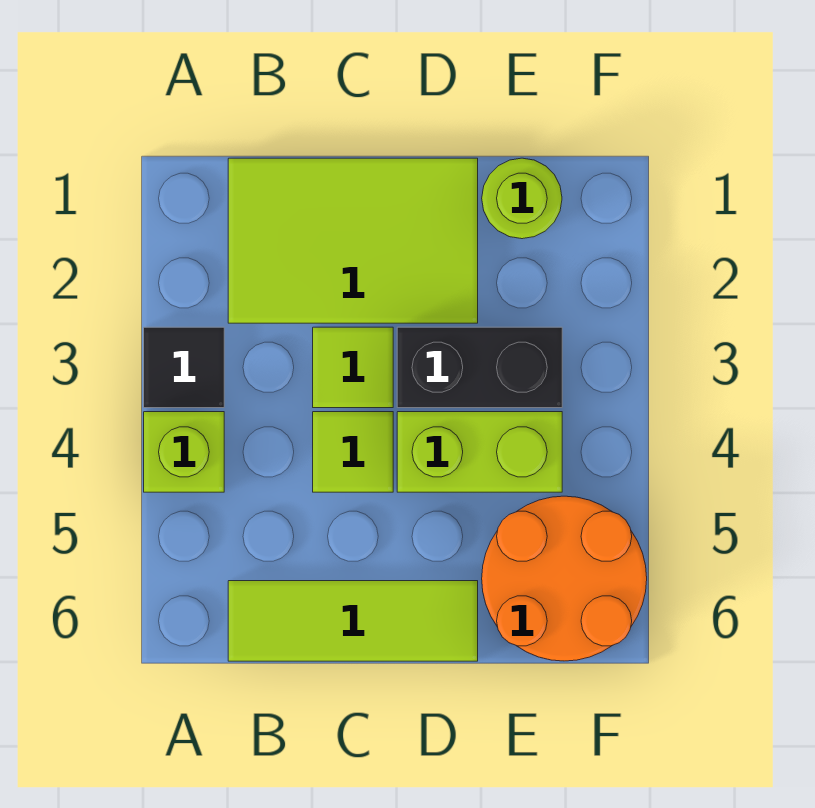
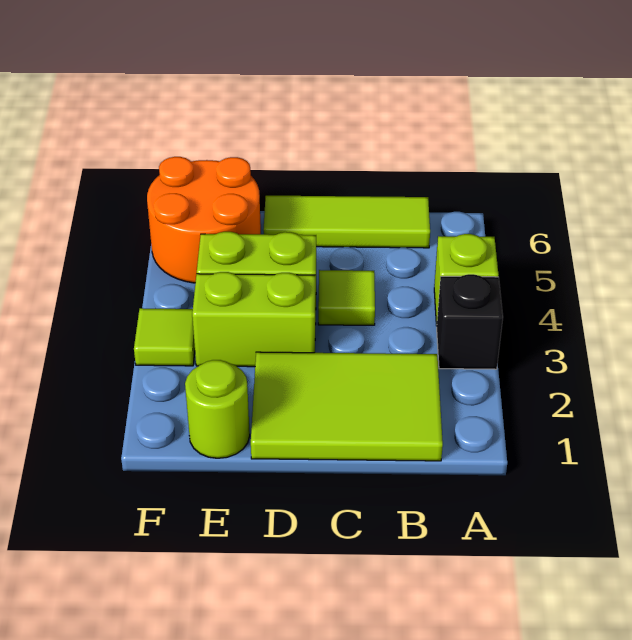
black 1x1 tile [144,327,224,408] -> black 1x1 brick [436,274,503,369]
lime 1x1 tile [313,327,393,408] -> lime 1x1 tile moved to [134,308,195,366]
black 1x2 brick [397,327,562,408] -> lime 1x2 brick [192,272,315,367]

